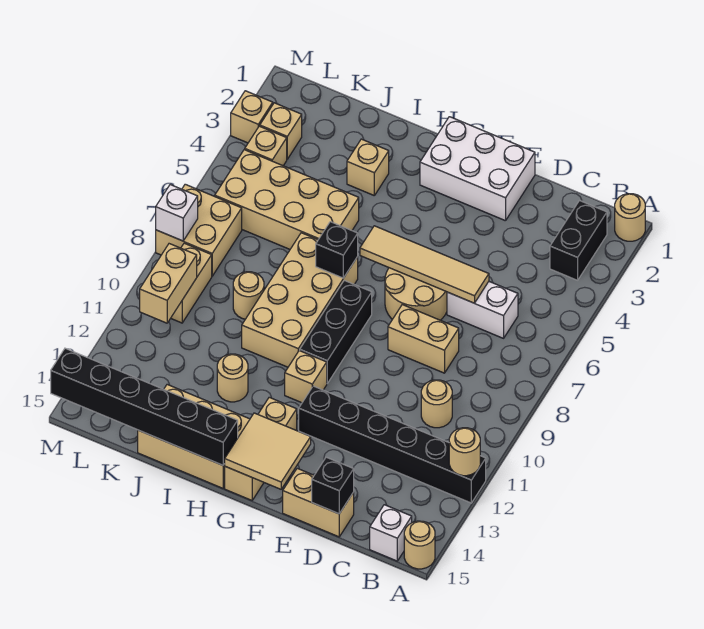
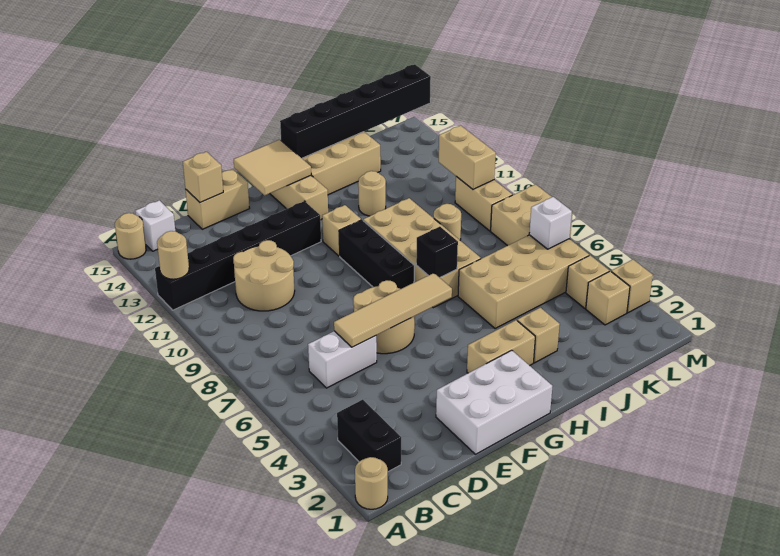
tan 1x1 round brick [421,380,452,428] -> tan 2x2 round brick [233,240,295,311]
tan 1x2 brick [388,305,459,373] -> tan 1x2 brick moved to [467,320,535,373]
black 1x1 brick [312,457,354,514] -> tan 1x1 brick [183,152,223,202]
white 1x1 brick [156,185,198,241] -> white 1x1 brick moved to [529,197,572,249]

